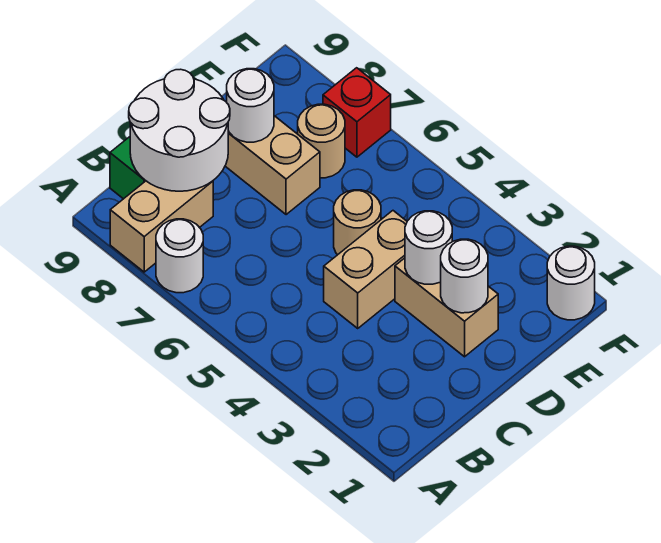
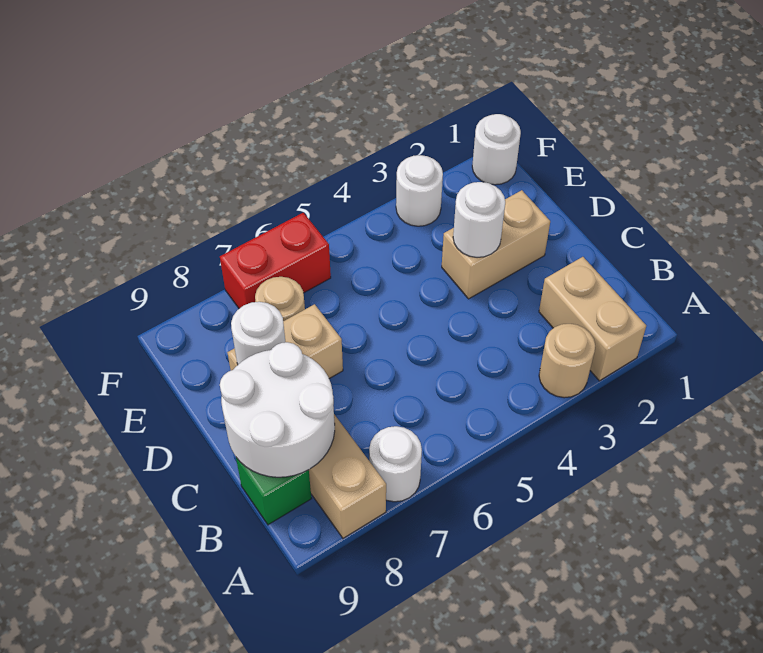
tan 1x2 brick [324,211,407,328] -> tan 1x2 brick moved to [539,257,646,381]
white 1x1 round brick [441,239,488,313] -> white 1x1 round brick moved to [396,155,443,226]
tan 1x1 round brick [334,190,381,255] -> tan 1x1 round brick moved to [539,324,595,398]
red 1x1 brick [323,68,391,157] -> red 1x2 brick [220,213,331,309]

